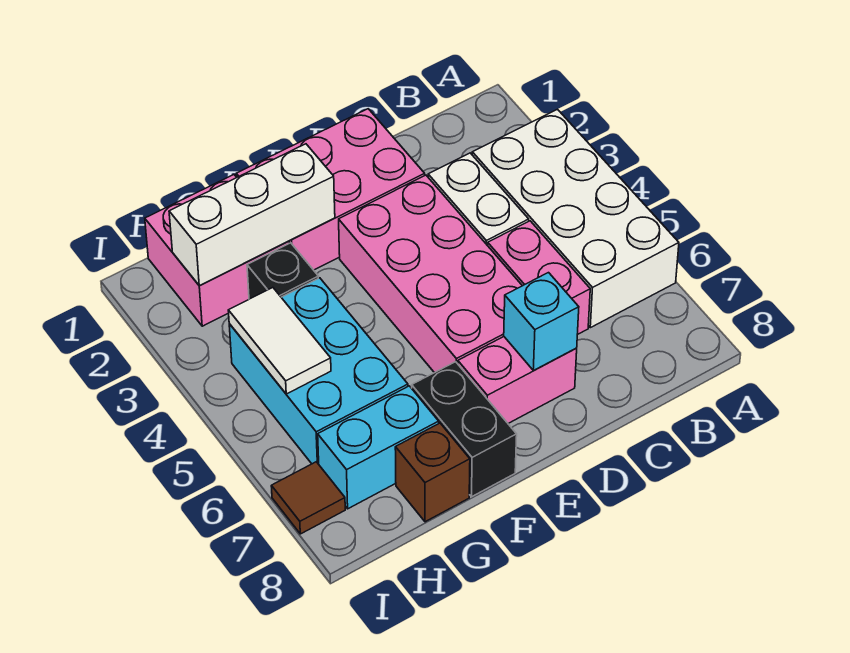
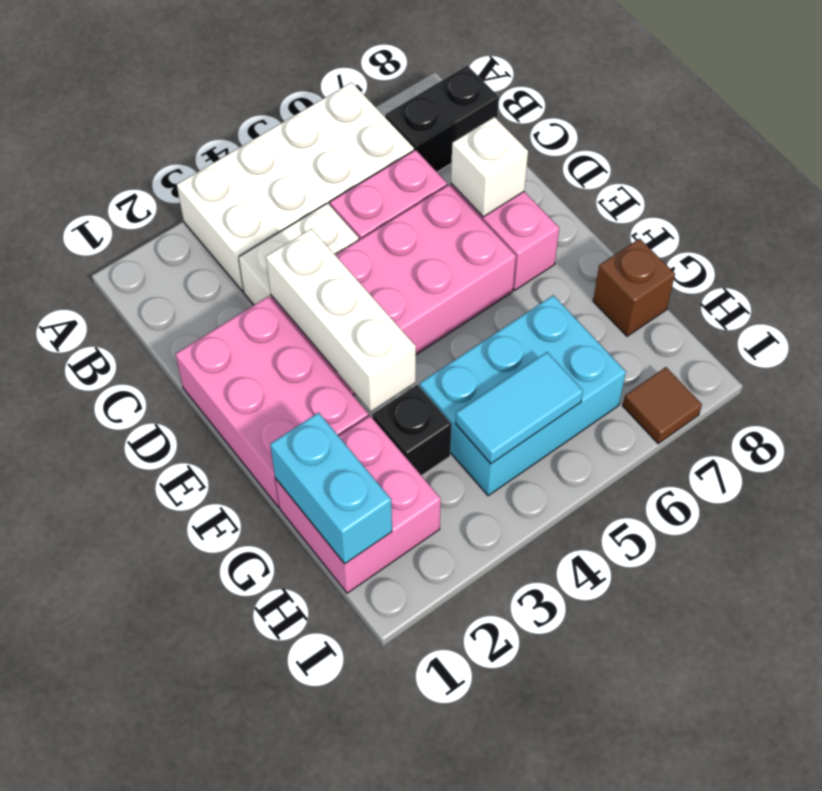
cyan 1x1 brick [504,273,579,371] -> white 1x1 brick [451,117,528,217]
white 1x3 brick [169,144,335,286] -> white 1x3 brick moved to [266,229,416,411]
black 1x2 brick [412,362,517,497] -> black 1x2 brick moved to [385,66,499,172]
cyan 1x2 brick [318,386,439,509] -> cyan 1x2 brick moved to [270,413,392,564]
white 1x2 tile [228,288,331,394] -> cyan 1x2 tile [456,352,583,464]

